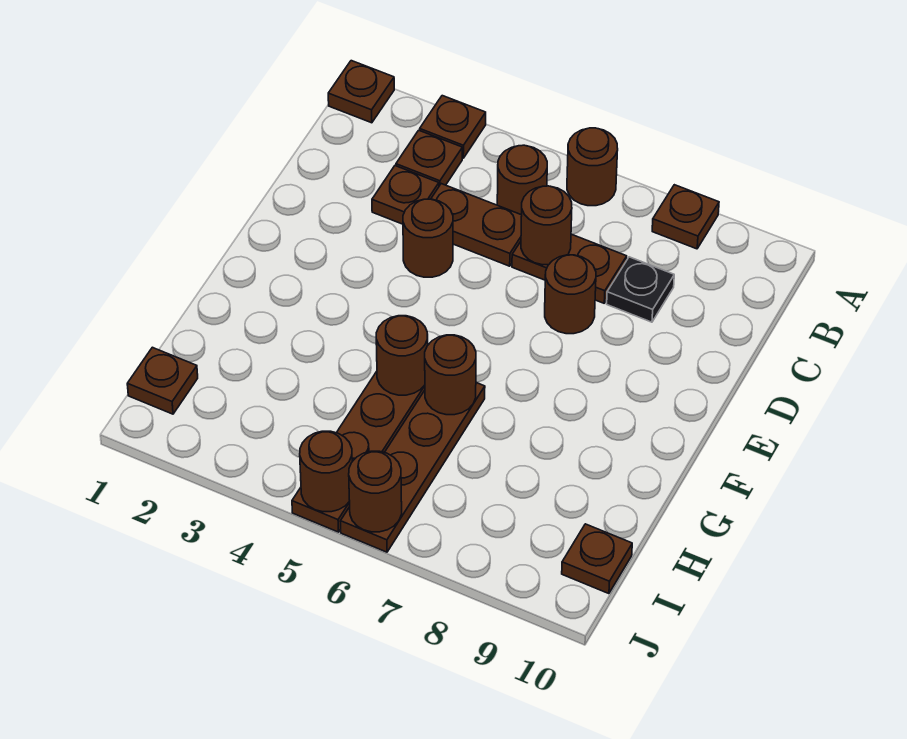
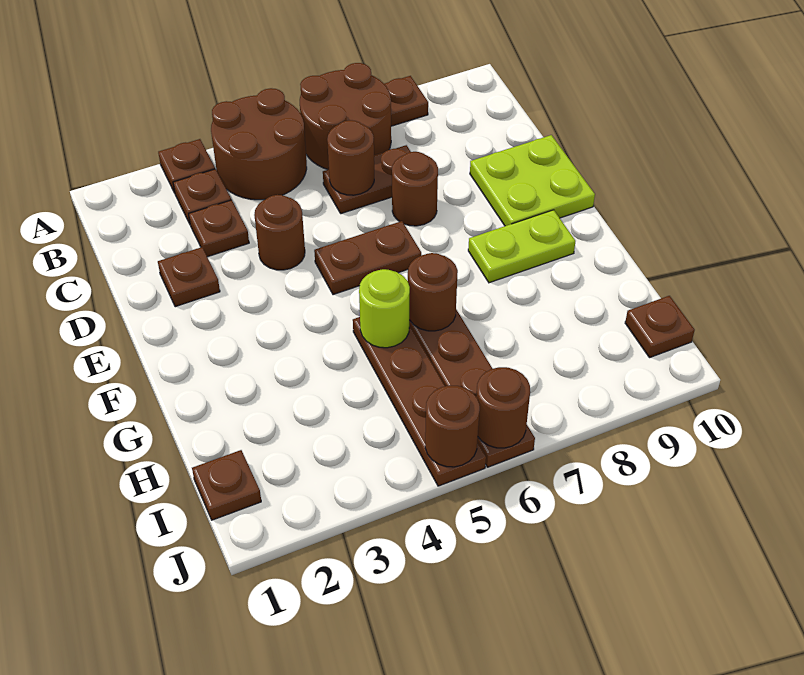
brown 1x1 plate [328,61,394,123] -> brown 1x1 plate moved to [158,247,220,307]
brown 1x1 round brick [567,128,618,206] -> brown 2x2 round brick [300,63,391,170]
brown 1x1 round brick [497,145,547,215] -> brown 2x2 round brick [211,88,307,200]
brown 1x2 plate [431,184,522,266] -> brown 1x2 plate moved to [314,221,421,295]
black 1x1 plate [607,257,674,322] -> none
none -> lime 2x2 plate [470,135,595,226]
none -> lime 1x2 plate [468,210,575,283]
brown 1x1 round brick [376,316,428,395] -> lime 1x1 round brick [359,269,410,348]

